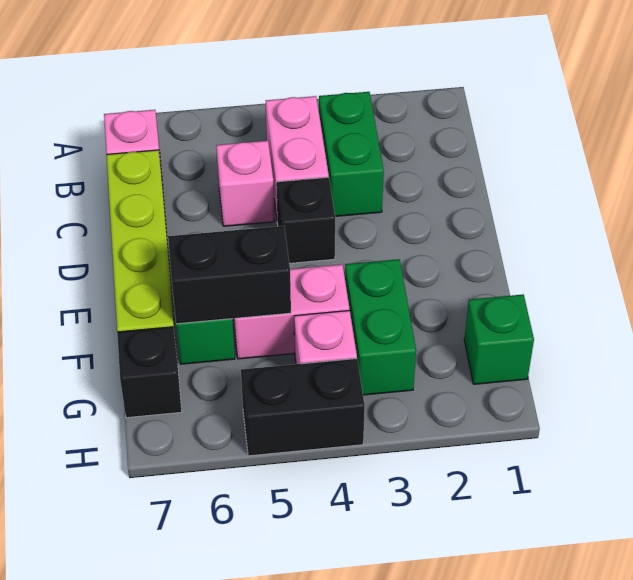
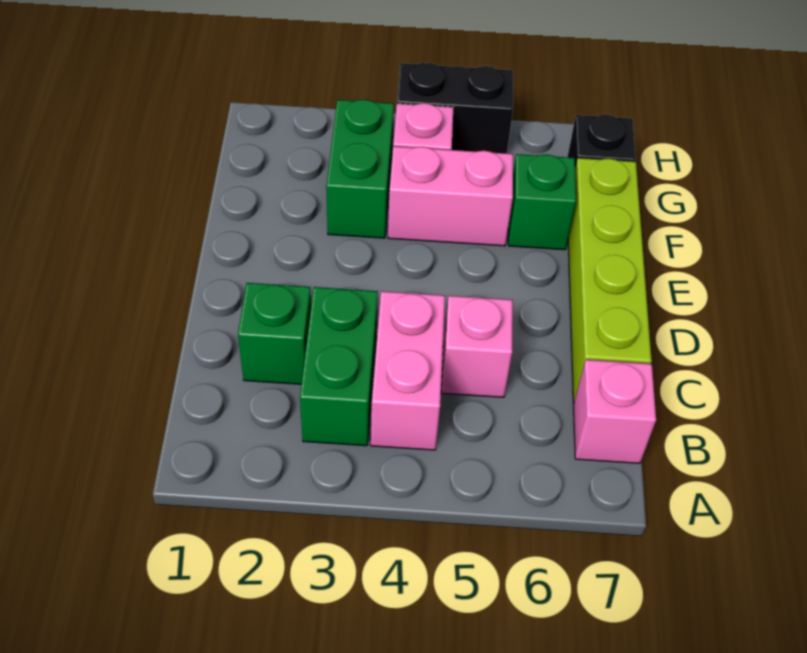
black 1x1 brick [276,177,335,263] -> none
black 1x2 brick [168,226,291,324] -> none
green 1x1 brick [464,294,534,384] -> green 1x1 brick moved to [238,283,311,384]

